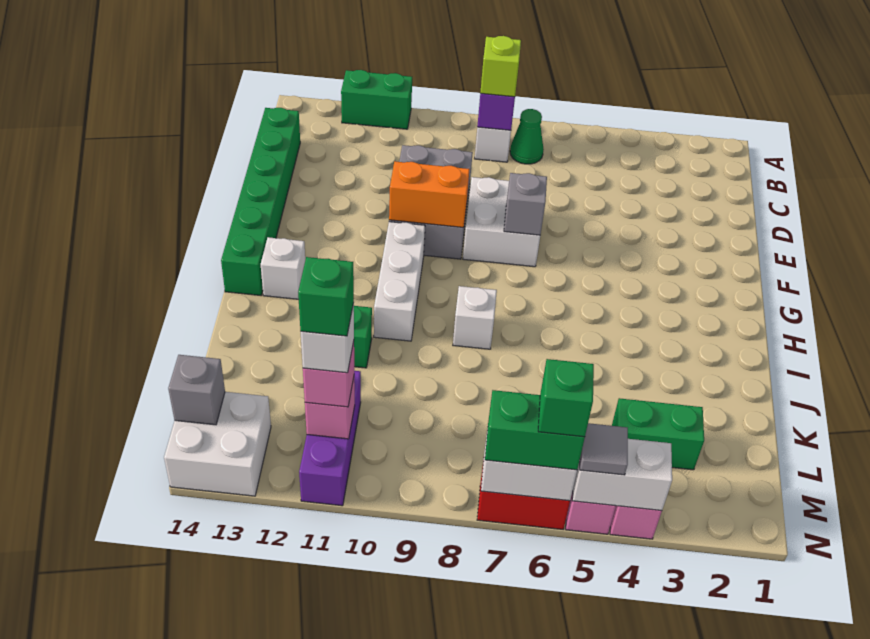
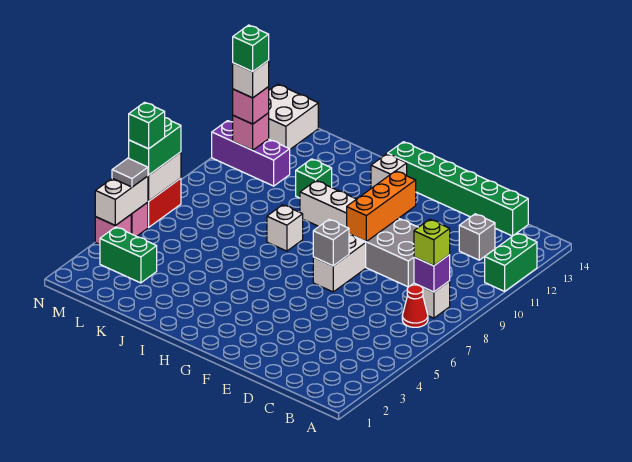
green 1x1 cone [510,109,544,164] -> red 1x1 cone [402,285,428,327]
white 2x2 brick [463,177,540,267] -> white 1x2 brick [313,235,366,292]
orange 1x2 brick [389,161,470,227] -> orange 1x3 brick [347,171,416,242]
green 1x2 brick [612,398,704,470] -> green 1x2 brick turned to [100,227,157,283]
grey 1x1 brick [168,355,225,425] -> grey 1x1 brick moved to [459,214,495,260]

